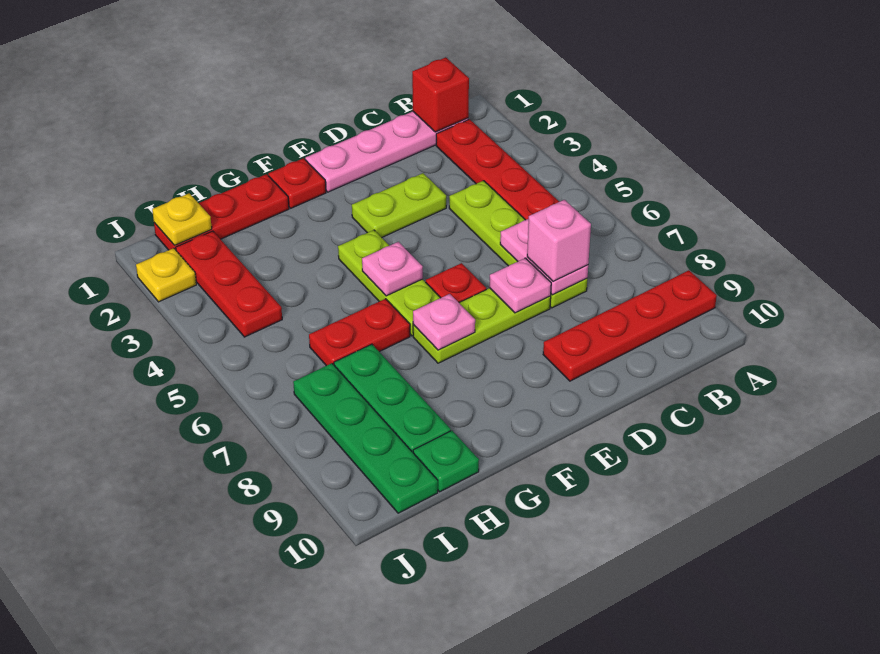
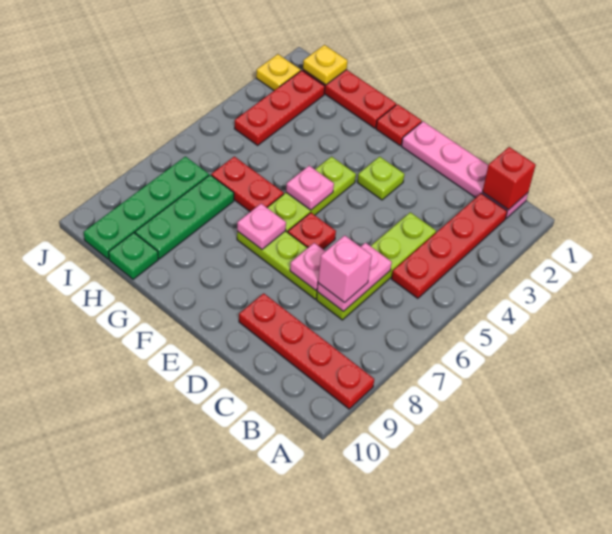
lime 1x2 plate [352,173,446,238] -> lime 1x1 plate [357,157,404,200]

